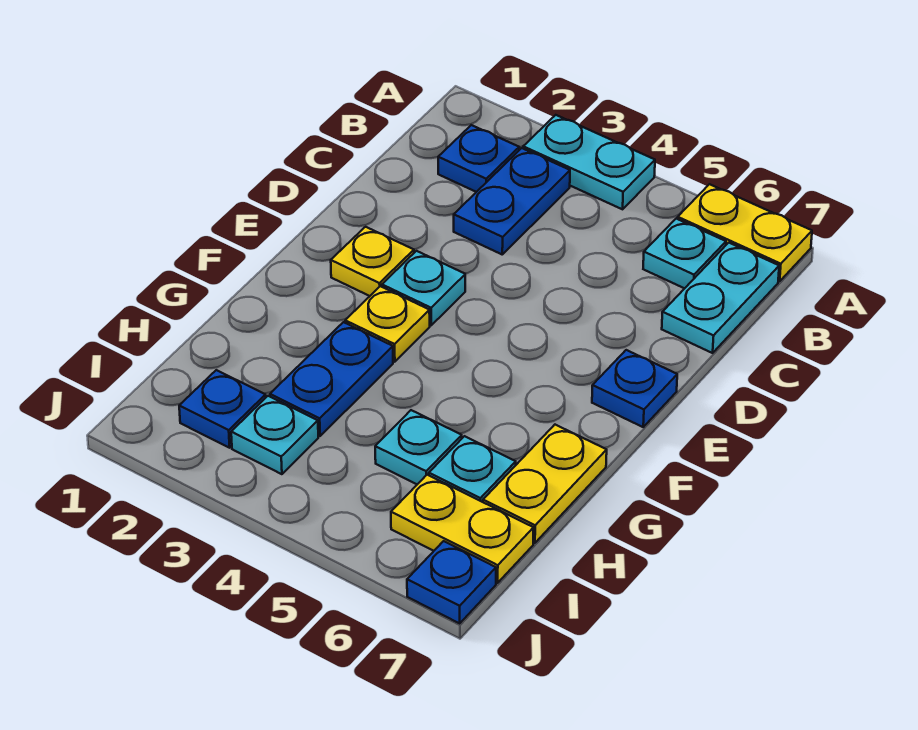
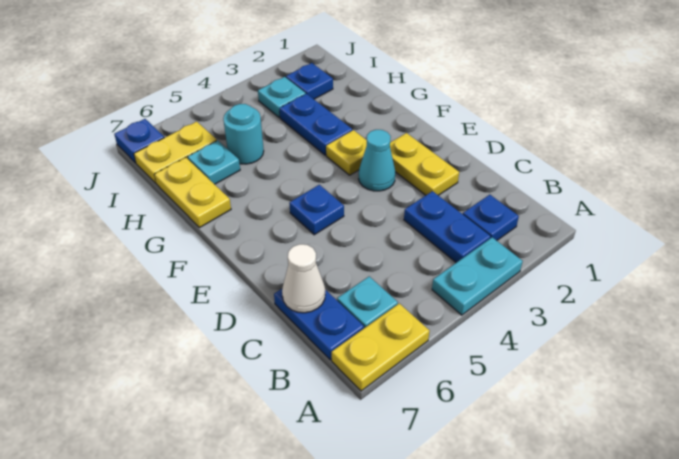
cyan 1x2 plate [662,243,779,353] -> blue 1x2 plate [274,289,364,360]
none -> white 1x1 cone [282,244,325,313]
yellow 1x1 plate [331,227,414,296] -> yellow 1x2 plate [390,133,459,195]
cyan 1x1 plate [382,251,465,325] -> cyan 1x1 cone [359,130,395,191]
blue 1x1 plate [592,350,677,427] -> blue 1x1 plate moved to [289,185,344,235]
cyan 1x1 plate [375,410,462,484] -> cyan 1x1 round brick [223,104,264,164]

